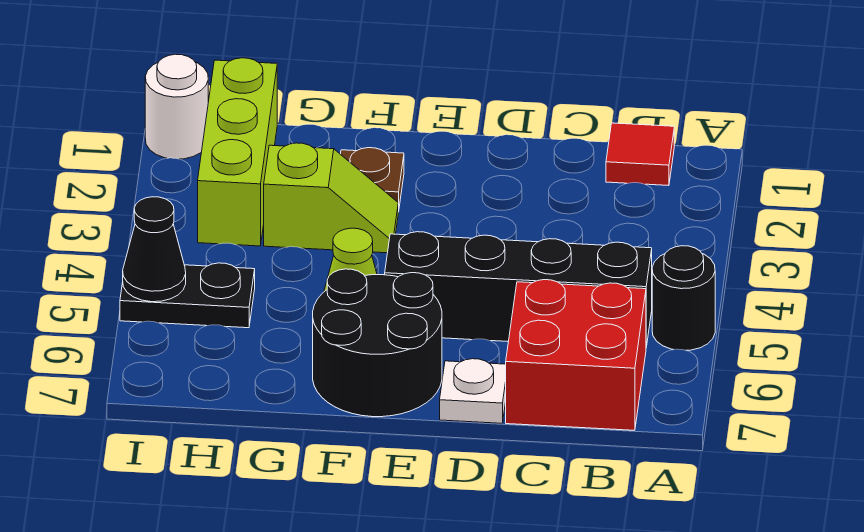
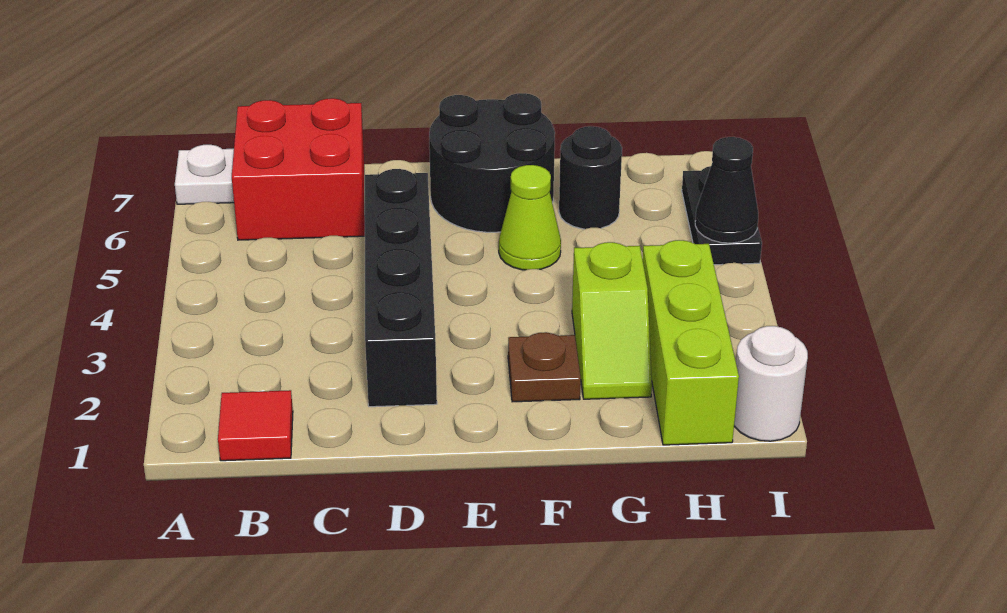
black 1x1 round brick [652,246,715,350] -> black 1x1 round brick moved to [559,126,622,229]
black 1x4 brick [385,232,652,347] -> black 1x4 brick turned to [365,169,437,407]
white 1x1 plate [440,359,506,423] -> white 1x1 plate moved to [175,145,234,204]
lime 1x2 slope [264,143,398,253] -> lime 1x2 slope turned to [572,242,652,399]
black 1x2 plate [120,263,255,328] -> black 1x2 plate turned to [682,166,762,265]

